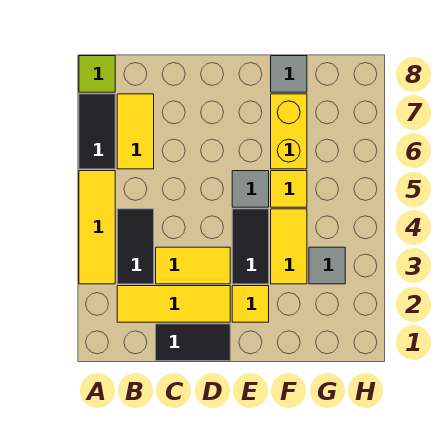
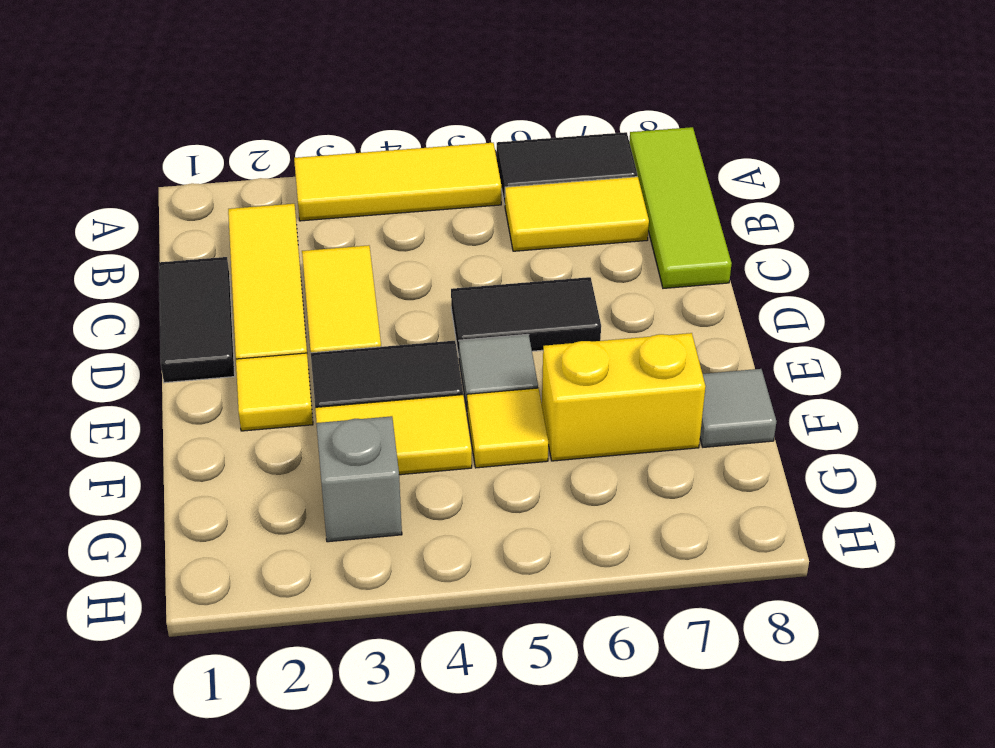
lime 1x1 tile [79,56,115,92] -> lime 1x3 tile [629,127,732,288]
black 1x2 tile [117,209,154,284] -> black 1x2 tile moved to [451,277,601,356]
grey 1x1 tile [309,247,345,284] -> grey 1x1 brick [316,416,402,542]

